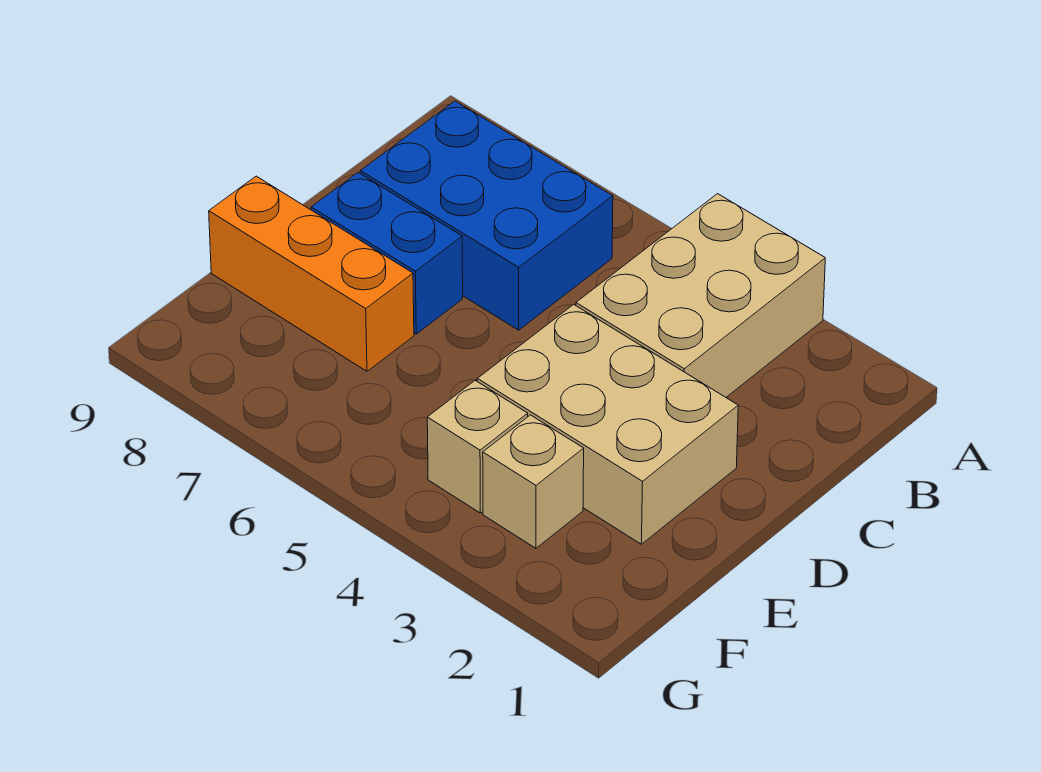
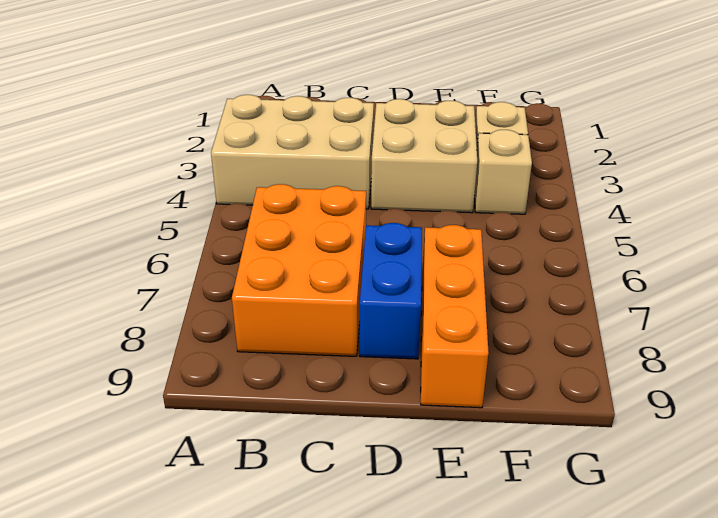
blue 2x3 brick [360,101,613,330] -> orange 2x3 brick [232,184,366,356]
tan 2x3 brick [477,304,738,544] -> tan 2x2 brick [371,99,477,213]

